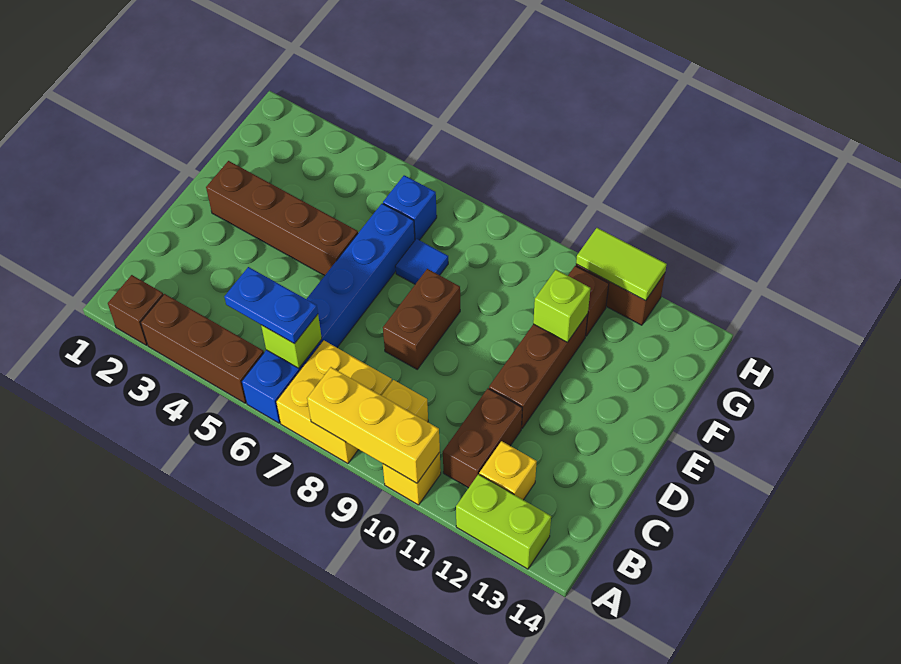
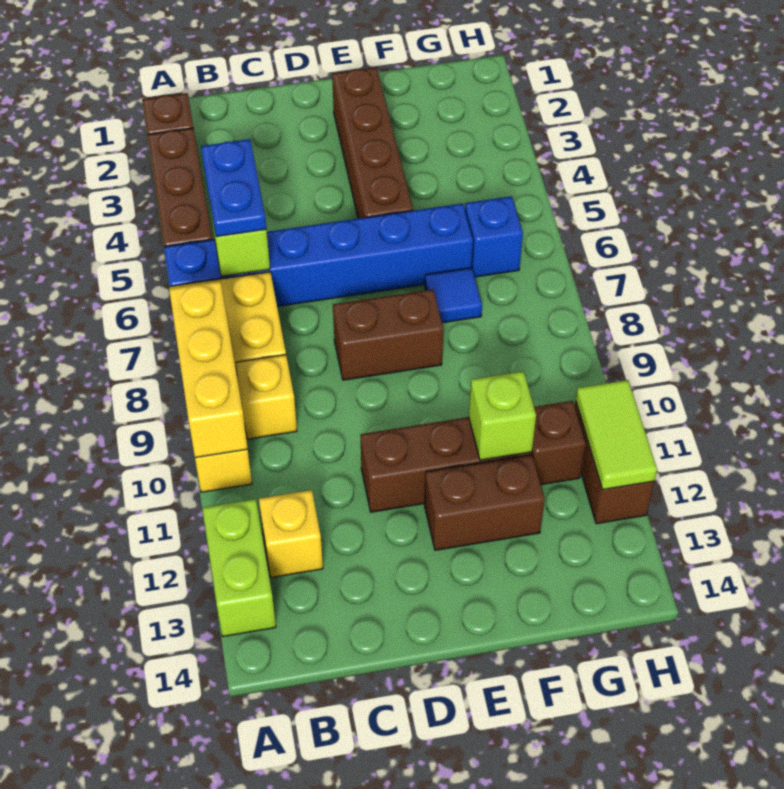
brown 1x2 brick [443,389,522,488] -> brown 1x2 brick moved to [425,455,545,550]

